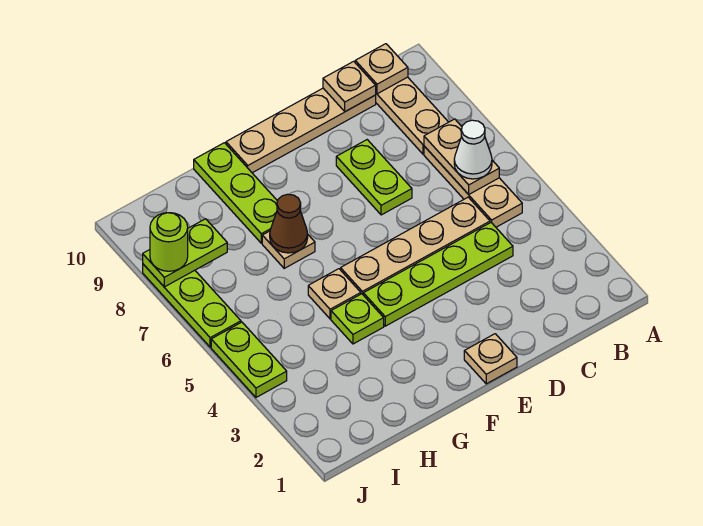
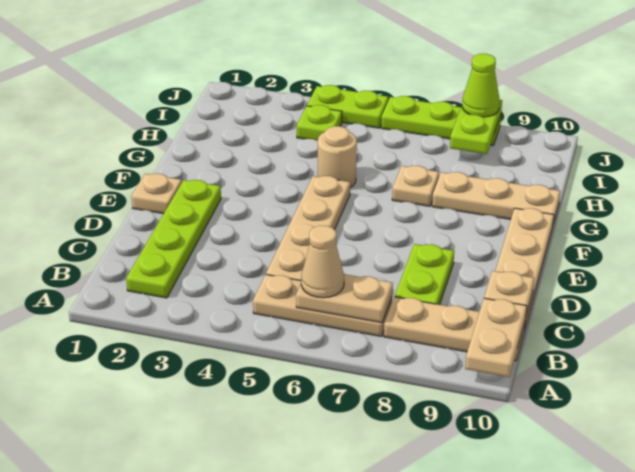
white 1x1 cone [454,120,492,179] -> tan 1x1 cone [301,226,344,298]
tan 1x1 plate [355,44,408,94] -> tan 1x2 plate [465,298,527,377]
lime 1x4 plate [363,223,513,326] -> lime 1x4 plate moved to [126,180,221,298]
lime 1x2 plate [336,140,412,215] -> lime 1x2 plate turned to [395,244,454,305]
lime 1x1 plate [331,294,384,344] -> lime 1x1 plate moved to [297,105,342,141]
tan 1x1 plate [308,269,361,319] -> tan 1x1 round brick [318,126,357,188]
brown 1x1 cone [270,194,308,253] -> none
lime 1x3 plate [194,143,277,243] -> tan 1x3 plate [432,172,560,224]
lime 1x1 round brick [150,213,188,271] -> lime 1x1 cone [462,54,500,117]

